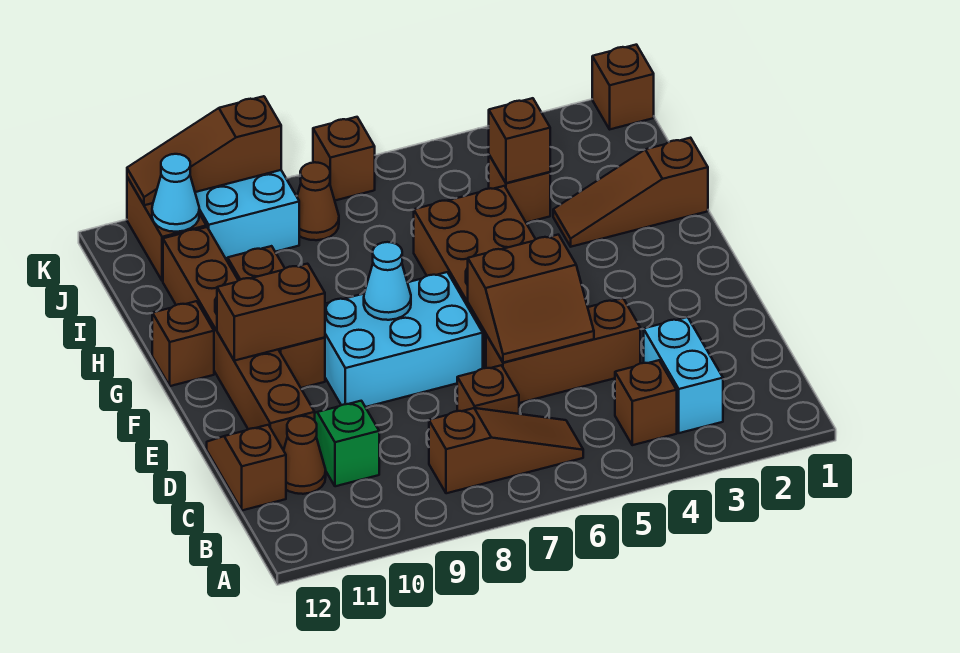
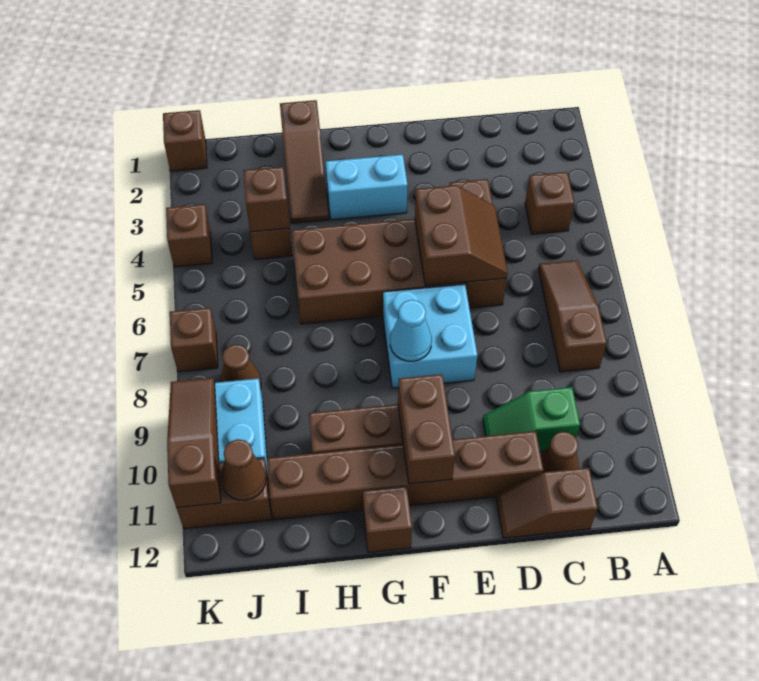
cyan 1x2 brick [644,317,723,433] -> cyan 1x2 brick moved to [326,154,408,220]
brown 1x1 brick [457,365,519,414] -> brown 1x1 brick moved to [166,204,212,267]
cyan 2x3 brick [325,272,483,407] -> cyan 2x2 brick [383,284,477,388]
cyan 1x1 cone [152,154,199,232] -> brown 1x1 cone [221,439,266,500]
brown 1x3 slope [127,96,281,205] -> brown 1x3 slope turned to [167,378,221,508]

